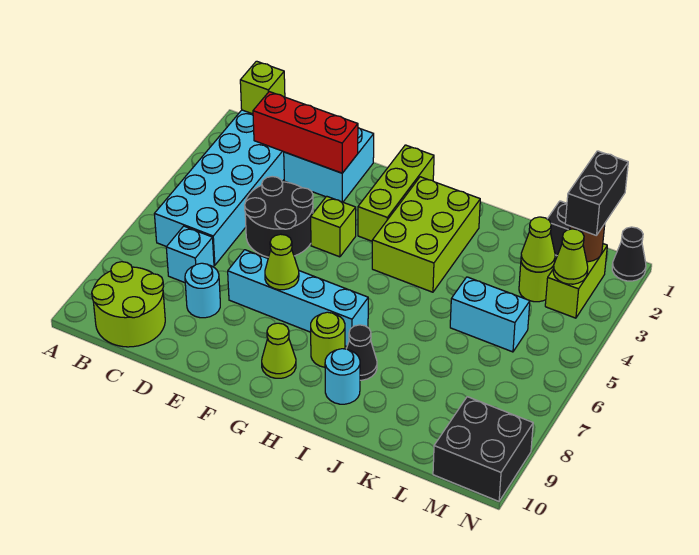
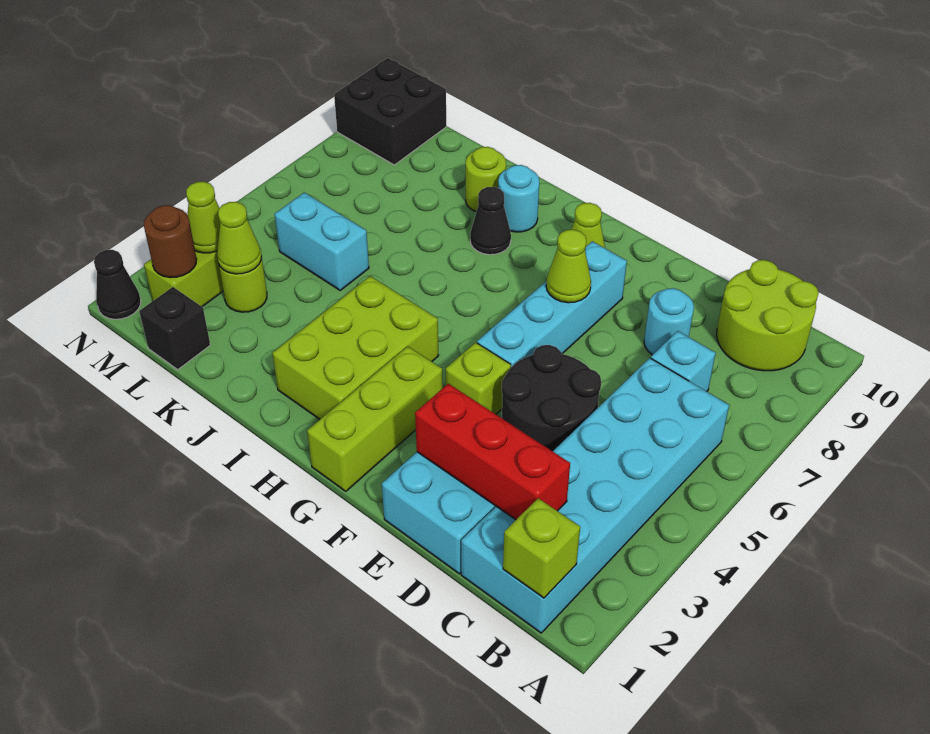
cyan 1x4 brick [228,250,368,346] -> cyan 1x4 brick turned to [477,241,627,367]
lime 1x1 round brick [311,312,345,367] -> lime 1x1 round brick moved to [466,147,506,212]
black 1x2 brick [565,151,628,236] -> none

